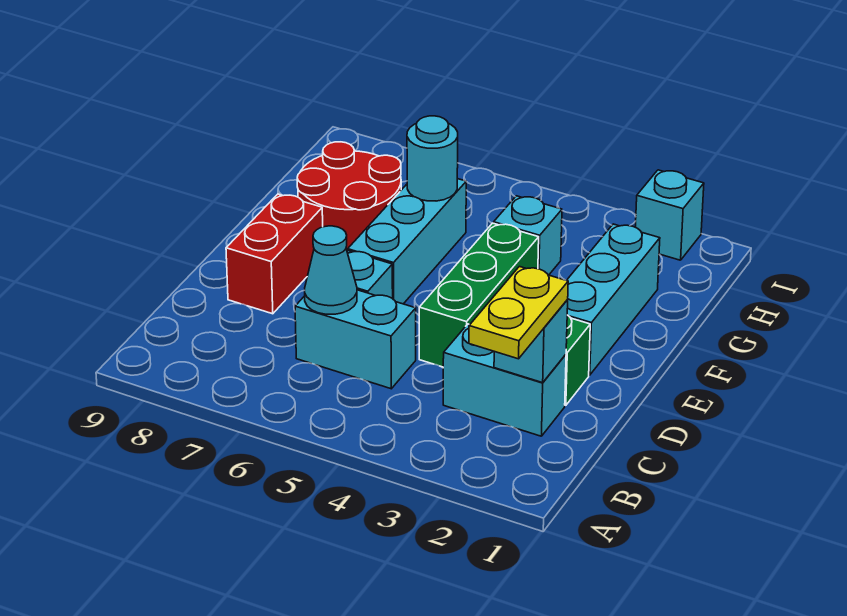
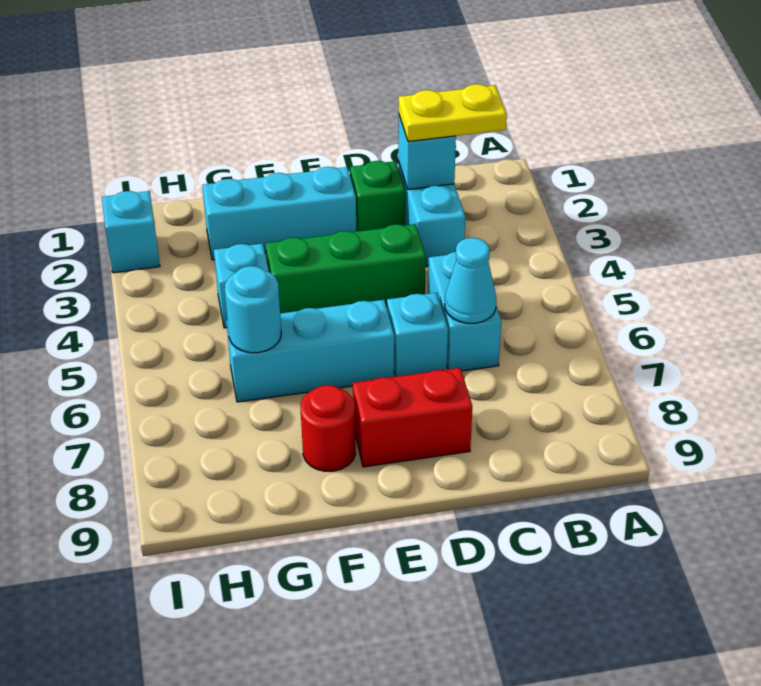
red 2x2 round brick [297,142,401,250] -> red 1x1 round brick [301,385,356,471]

